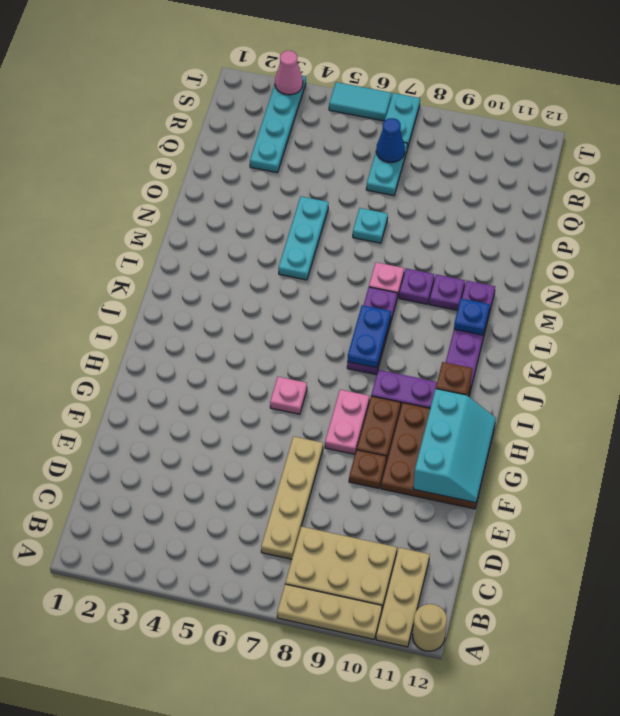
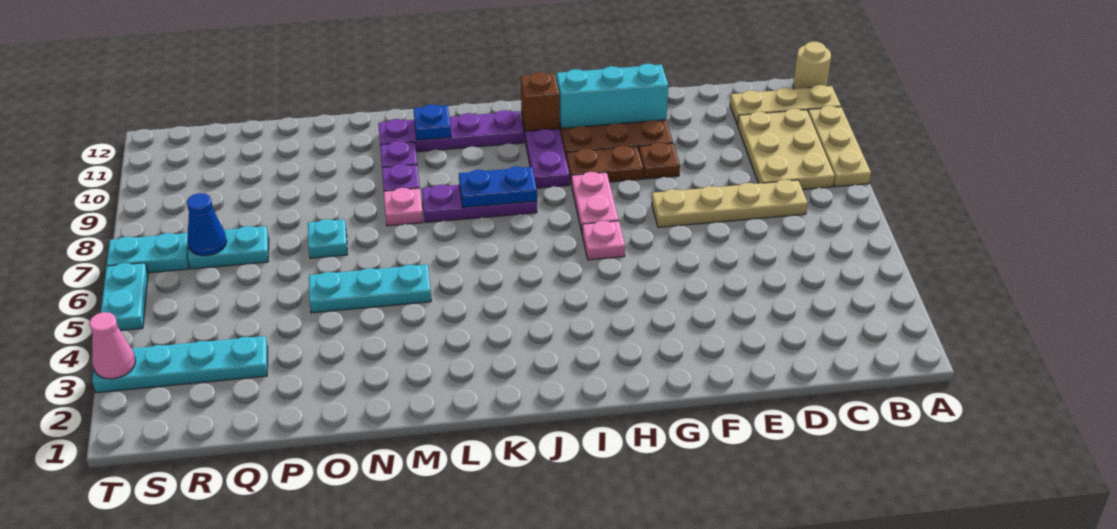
pink 1x2 plate [325,390,369,454] -> pink 1x2 plate turned to [572,172,619,232]
cyan 1x2 tile [329,82,391,121] -> cyan 1x2 plate [101,263,148,331]

